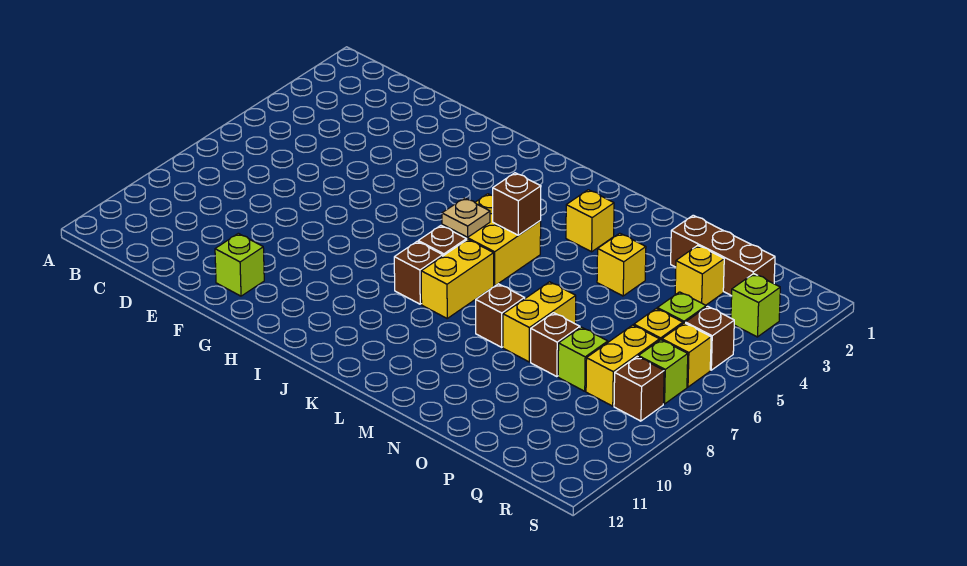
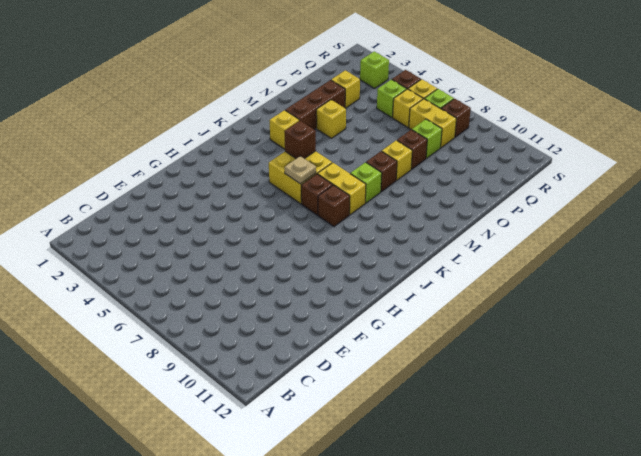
lime 1x1 brick [215,233,264,296] -> lime 1x1 brick moved to [350,162,382,203]
yellow 1x2 brick [503,282,576,362] -> yellow 1x1 brick [382,140,412,180]
brown 1x3 brick [671,215,775,296] -> brown 1x3 brick moved to [285,80,345,130]

